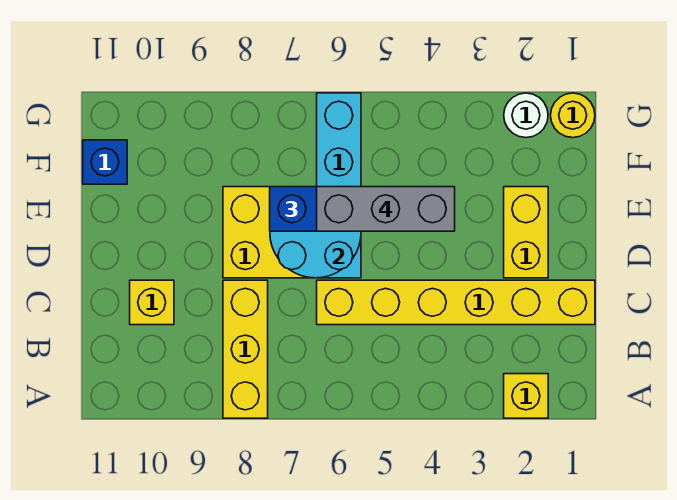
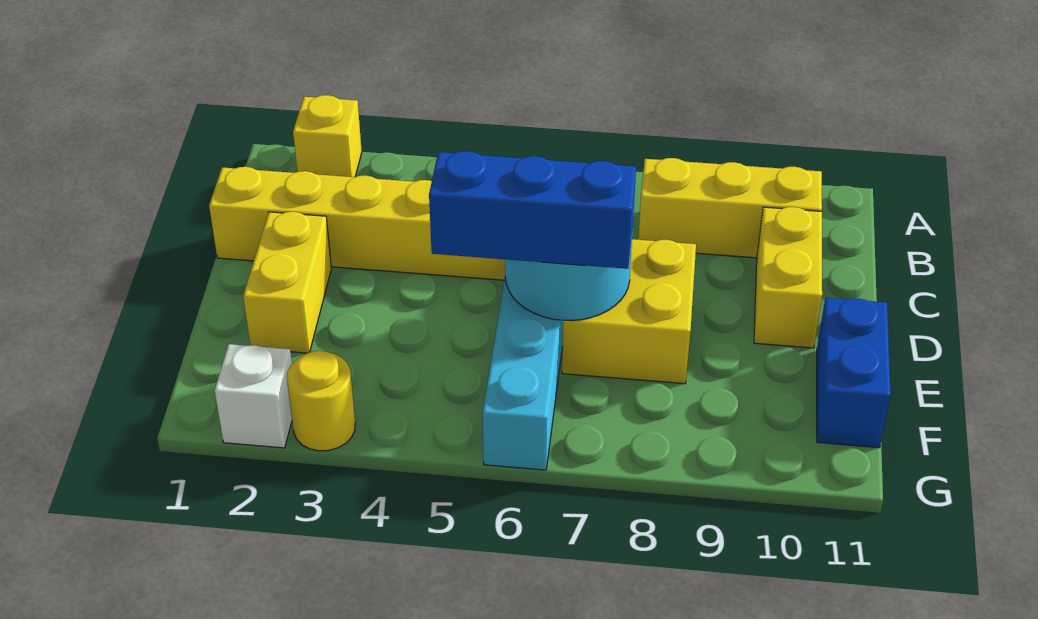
yellow 1x3 brick [223,280,268,418] -> yellow 1x3 brick turned to [638,158,822,258]
yellow 1x1 brick [130,280,174,325] -> yellow 1x2 brick [754,207,822,348]
grey 1x3 brick [317,187,455,231] -> none
blue 1x1 brick [83,140,127,184] -> blue 1x2 brick [817,298,891,448]
yellow 1x1 round brick [551,93,595,138] -> yellow 1x1 round brick moved to [287,351,355,451]
white 1x1 round brick [504,93,548,138] -> white 1x1 brick [215,344,292,448]

